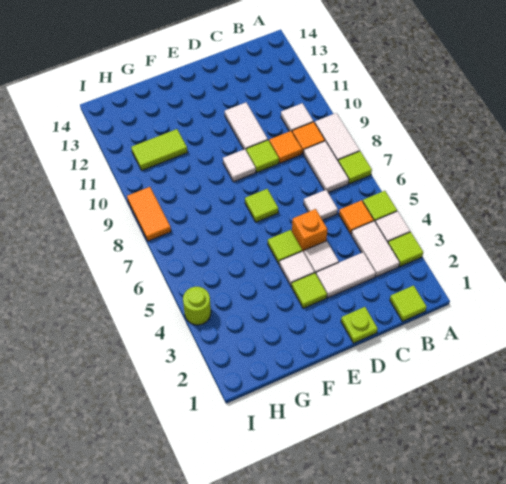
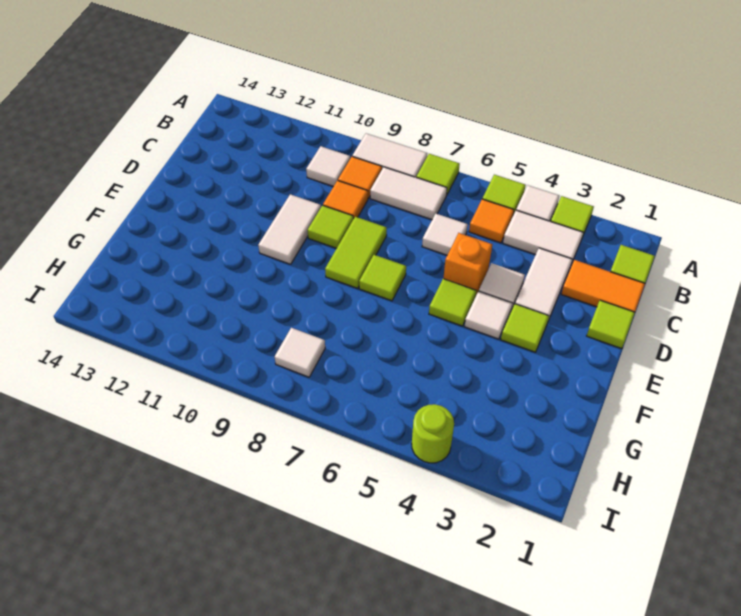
lime 1x1 plate [341,307,378,343] -> lime 1x1 tile [587,300,635,349]
white 1x2 tile [225,103,268,149] -> white 1x2 tile turned to [258,194,321,264]
white 1x1 tile [223,149,256,182] -> white 1x1 tile moved to [275,328,325,377]
lime 1x2 tile [131,129,188,170] -> lime 1x2 tile moved to [325,217,387,288]
orange 1x2 tile [127,187,171,241] -> orange 1x2 tile moved to [561,260,645,312]

